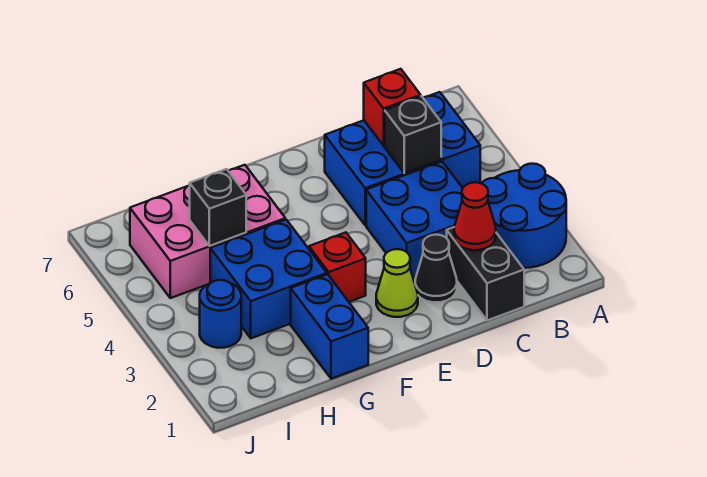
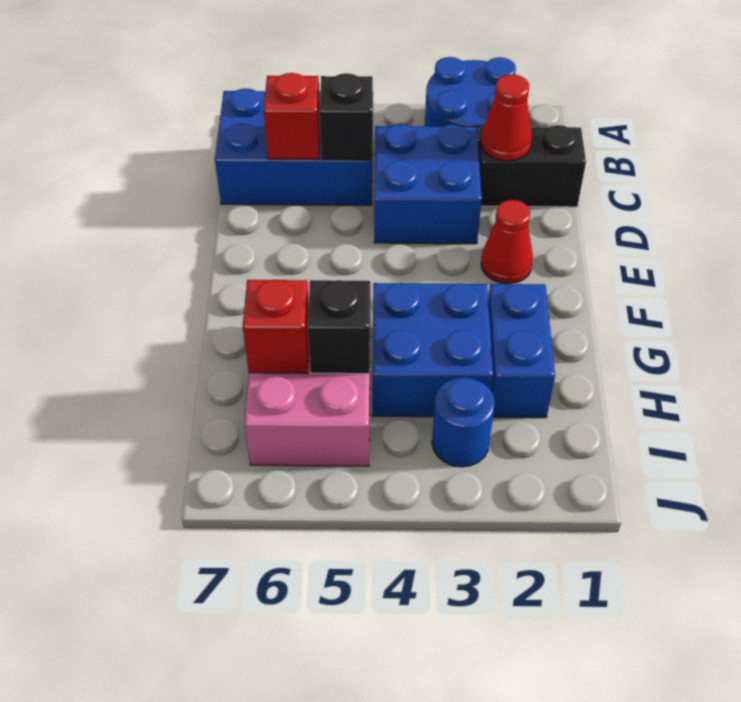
blue 2x3 brick [325,92,480,225] -> blue 2x3 brick turned to [215,89,373,205]
black 1x1 cone [415,235,457,302] -> none
lime 1x1 cone [376,249,418,317] -> red 1x1 cone [481,200,533,284]
red 1x1 brick [309,232,366,302] -> red 1x1 brick moved to [243,280,309,373]
blue 1x2 brick [291,274,368,379] -> blue 1x2 brick turned to [488,284,555,418]

